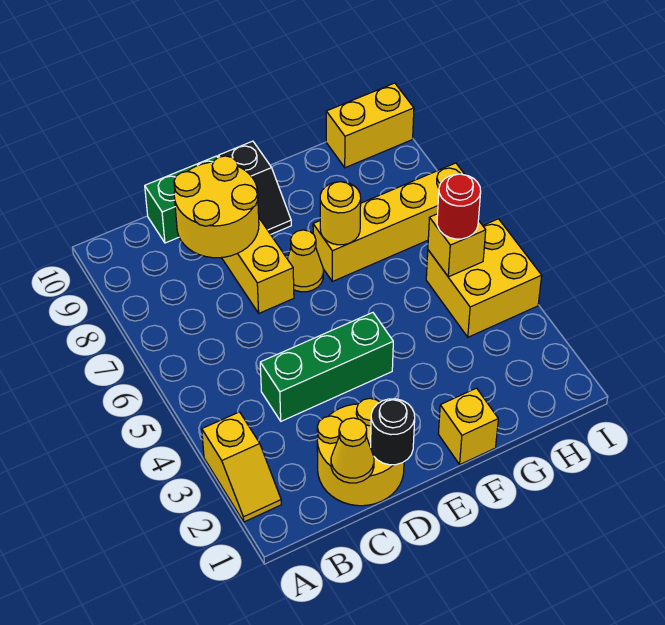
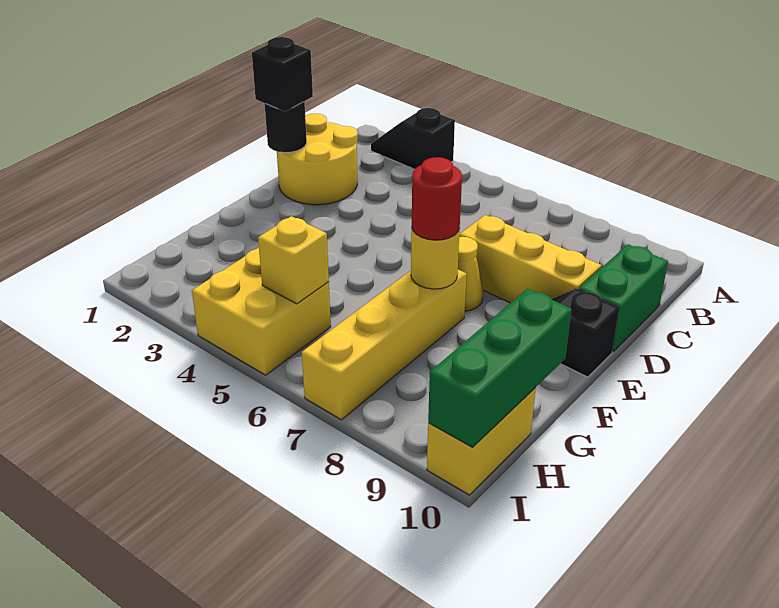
yellow 1x2 slope [202,412,281,522] -> black 1x2 slope [371,108,455,169]
yellow 1x1 cone [331,418,374,483] -> none
green 1x3 brick [260,313,393,421] -> green 1x3 brick moved to [428,289,572,447]
yellow 2x2 round brick [174,156,259,258] -> none
none -> black 1x1 brick [252,37,313,112]
yellow 1x1 brick [438,388,498,464] -> none
red 1x1 round brick [437,174,481,239] -> red 1x1 round brick moved to [412,157,462,240]

